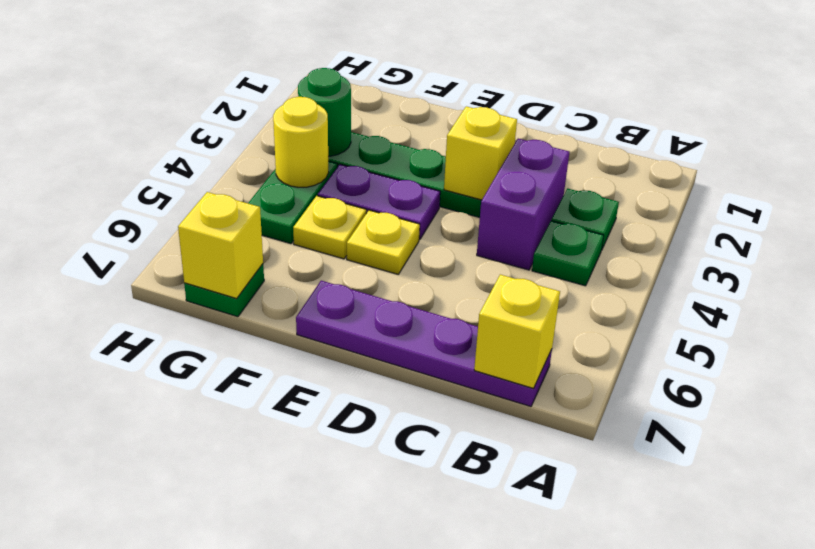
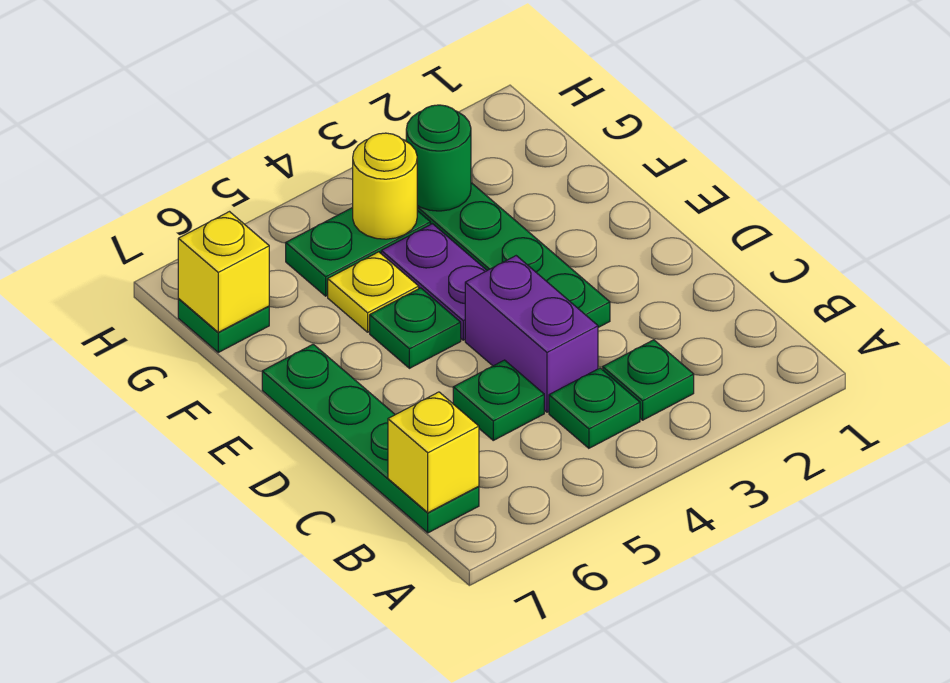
purple 1x4 plate [296,281,552,406] -> green 1x4 plate [262,344,479,533]
purple 1x2 brick [477,139,569,270] -> purple 1x2 brick turned to [465,256,598,412]
none -> green 1x1 plate [453,360,544,440]
yellow 1x1 brick [444,106,517,200] -> none
yellow 1x1 plate [347,210,420,274] -> green 1x1 plate [370,288,461,368]

